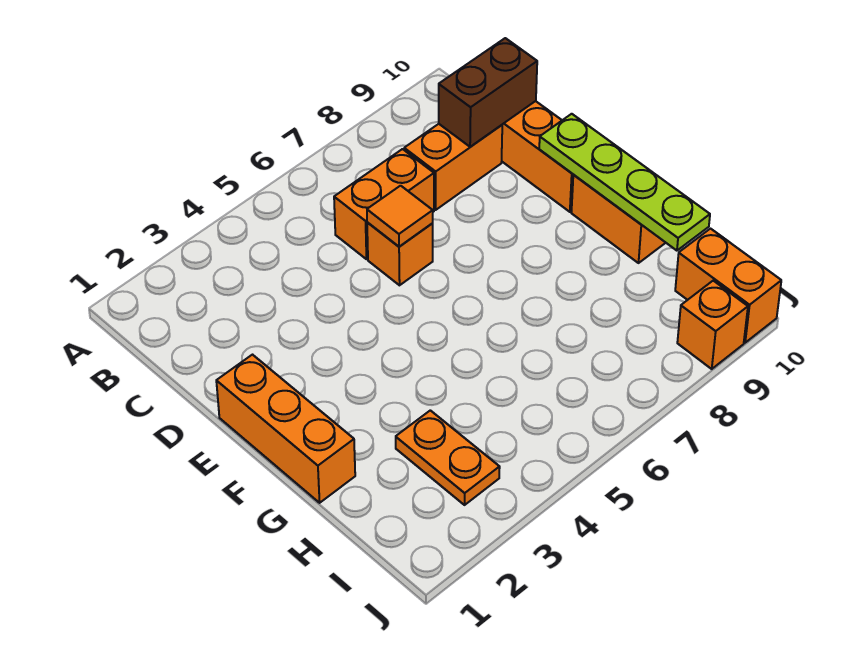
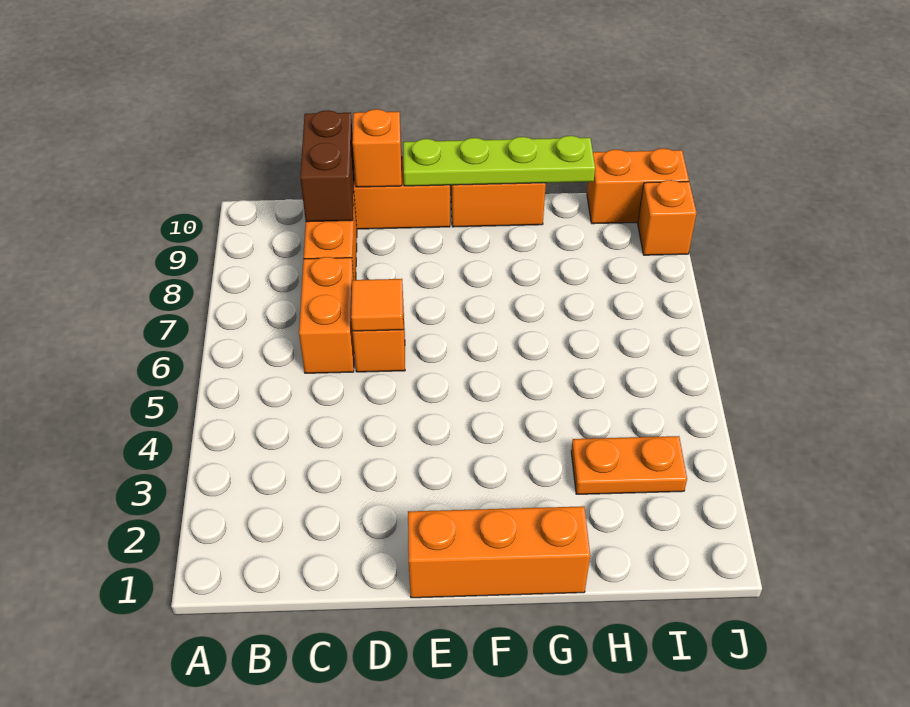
none -> orange 1x1 brick [352,109,402,187]

